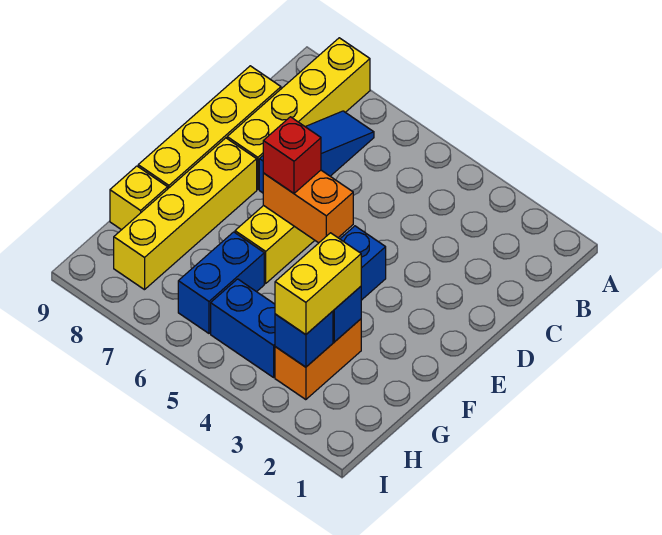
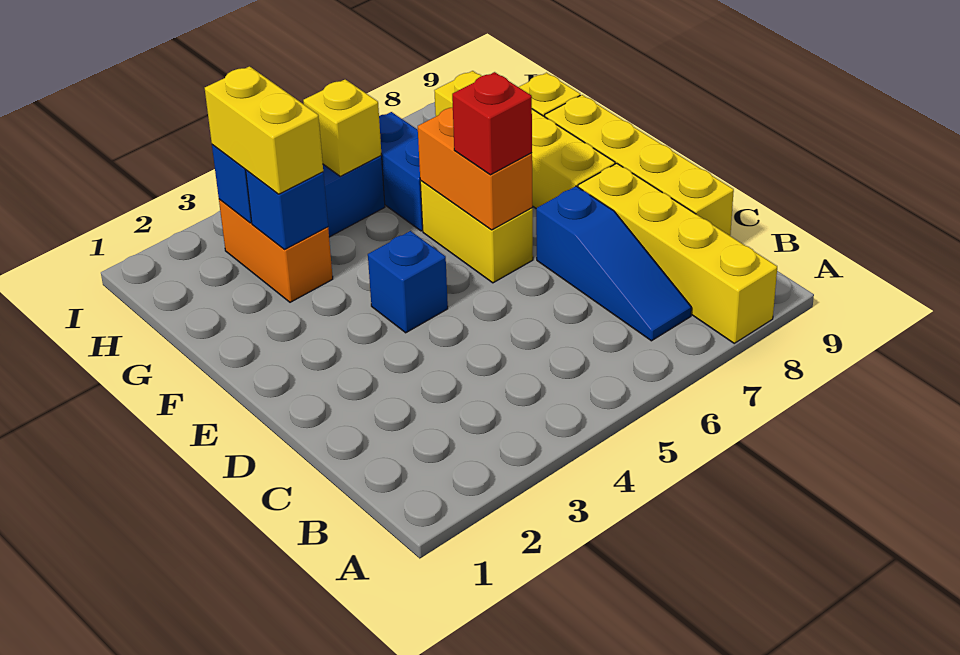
orange 1x2 brick [263,170,353,243] -> orange 1x2 brick turned to [418,107,532,230]
none -> yellow 1x1 brick [303,79,381,176]

